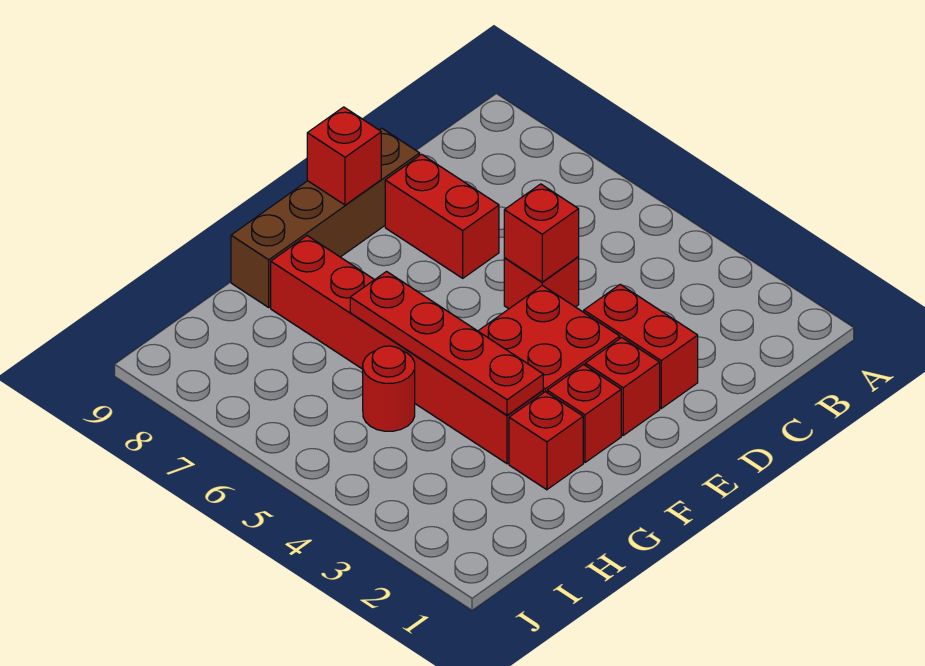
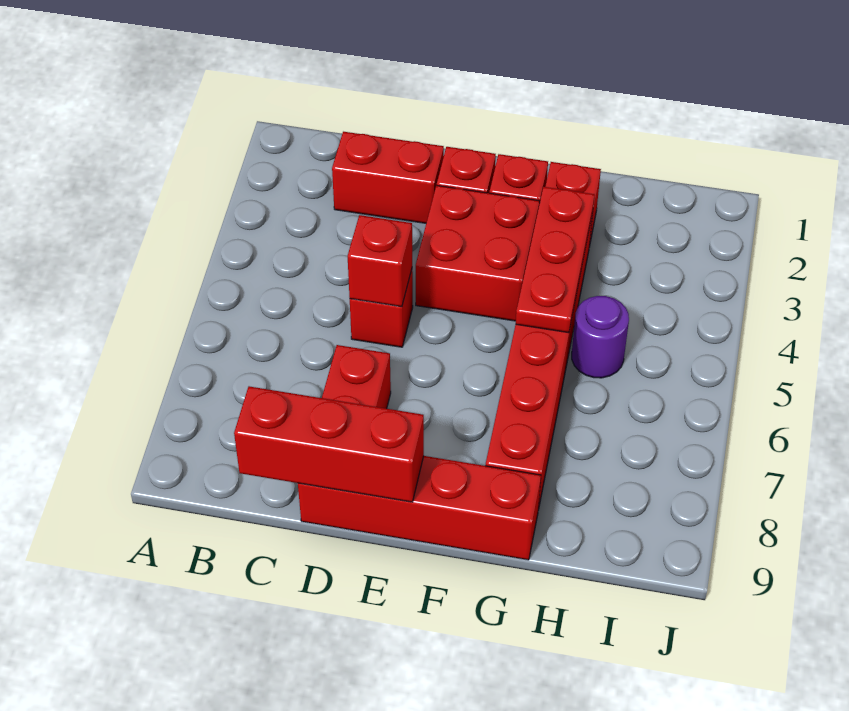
red 1x2 brick [584,284,698,408] -> red 1x2 brick turned to [332,132,444,223]
brown 1x4 brick [231,128,420,307] -> red 1x4 brick [298,456,541,560]
red 1x1 brick [307,107,381,205] -> red 1x3 brick [234,386,424,502]
red 1x4 plate [350,272,543,415] -> red 1x3 plate [516,187,594,333]
red 1x1 round brick [363,346,415,431] -> purple 1x1 round brick [572,296,629,378]

